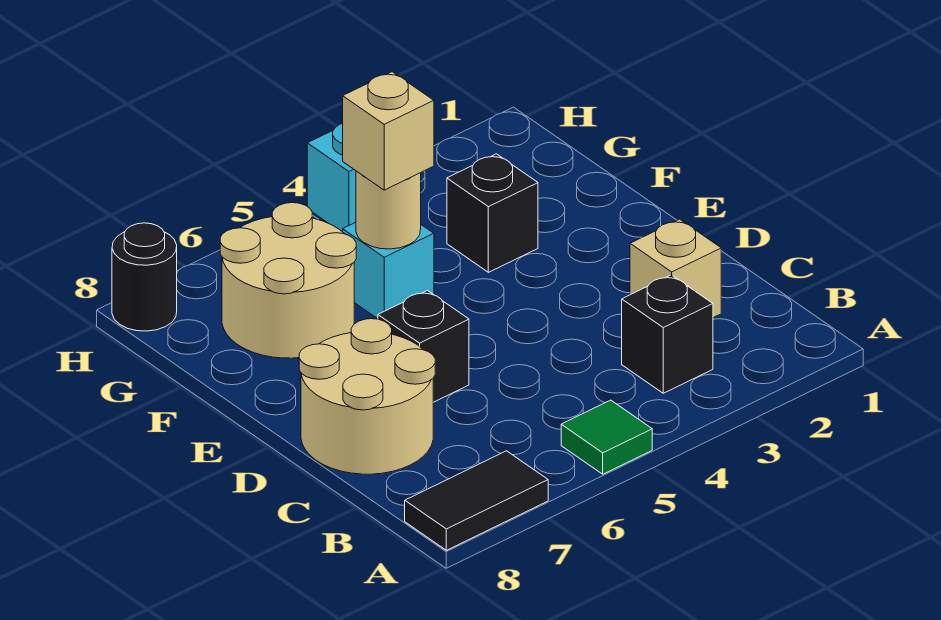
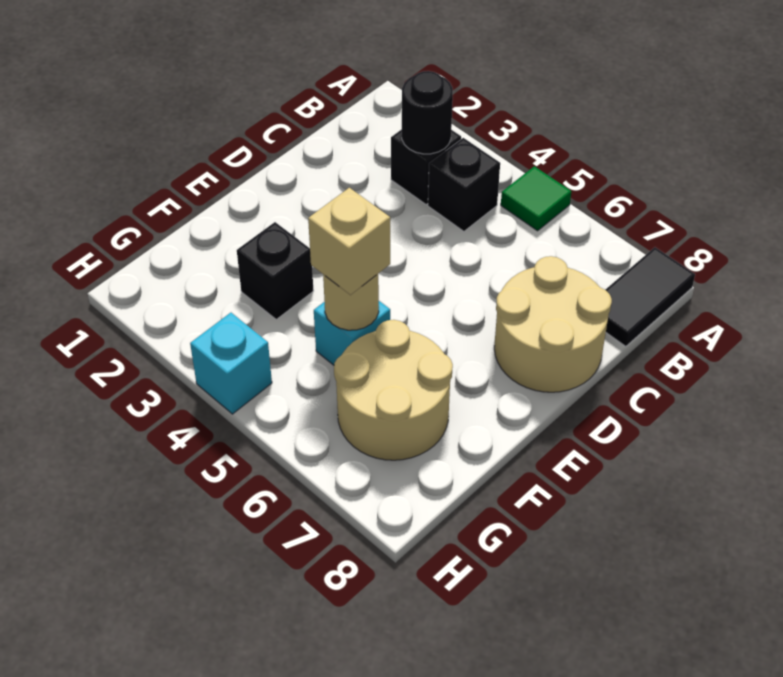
black 1x2 tile [405,451,548,550] -> black 1x2 tile turned to [605,247,695,346]
tan 1x1 brick [630,219,721,318] -> none
black 1x1 brick [378,291,469,402] -> black 1x1 brick moved to [428,138,500,231]
black 1x1 round brick [112,223,177,331] -> black 1x1 round brick moved to [402,71,453,154]

